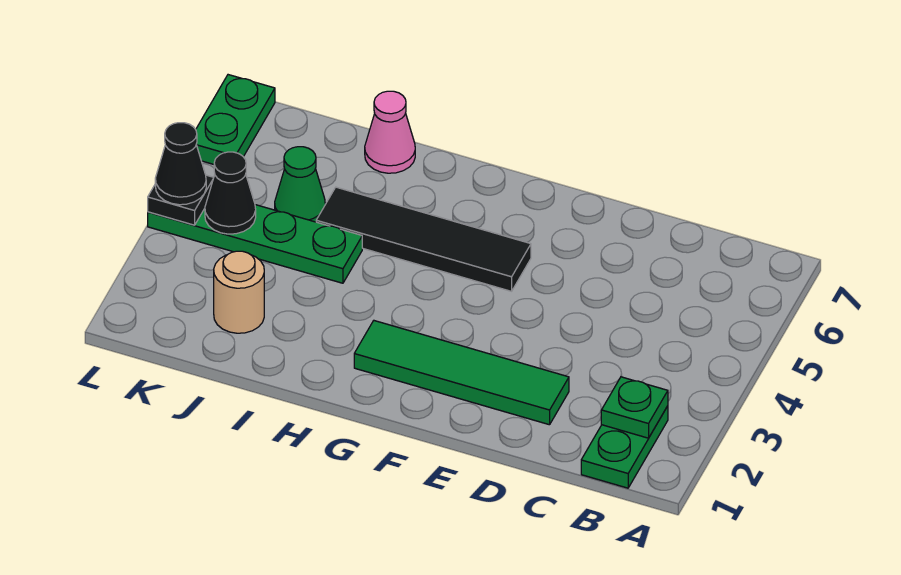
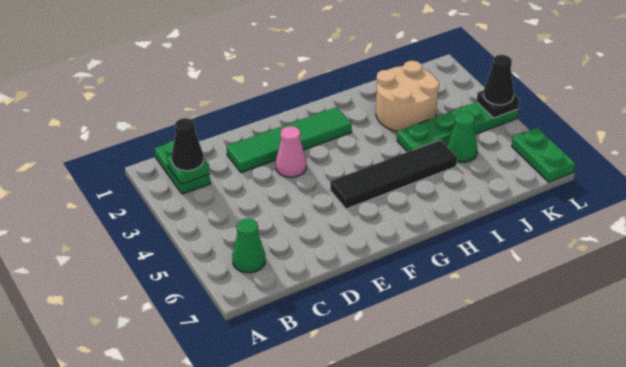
none -> green 1x1 cone [232,218,265,273]
pink 1x1 cone [365,91,415,173] -> pink 1x1 cone moved to [276,126,306,177]
tan 1x1 round brick [214,251,264,333] -> tan 2x2 round brick [376,61,439,132]
black 1x1 cone [205,152,256,234] -> black 1x1 cone moved to [172,118,204,171]

